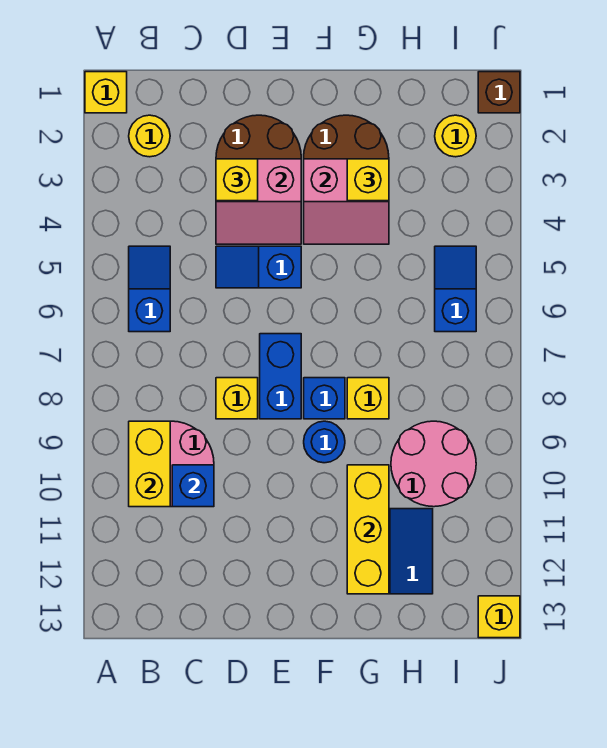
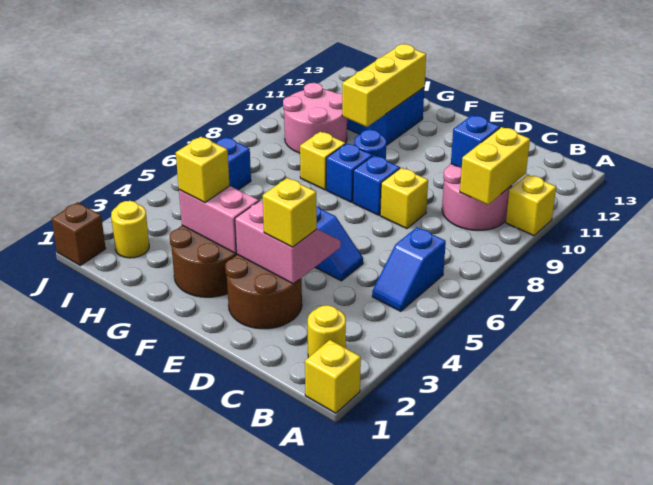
blue 1x2 brick [260,334,301,419] -> blue 1x1 brick [353,155,400,215]
yellow 1x1 brick [478,596,520,638] -> yellow 1x1 brick moved to [506,174,556,236]

